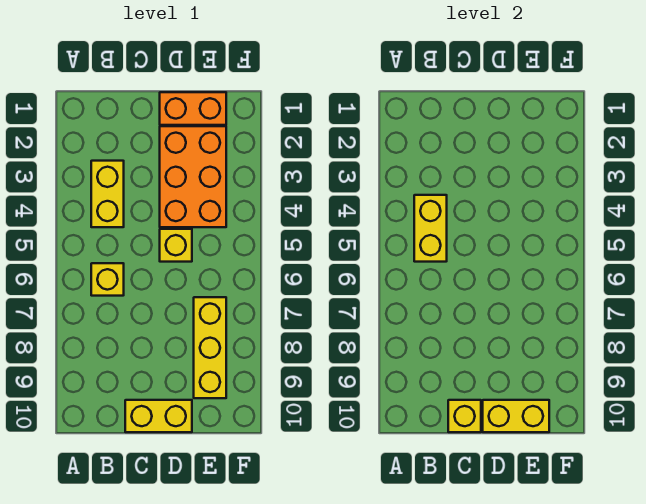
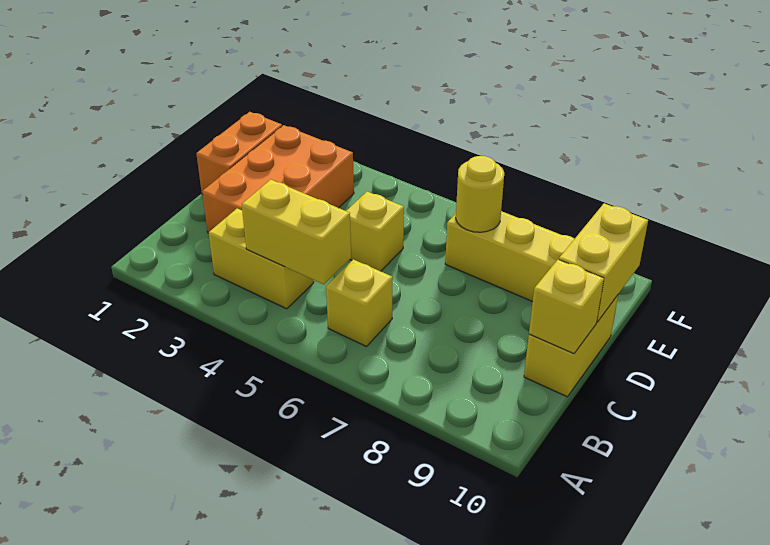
orange 2x3 brick [160,126,226,227] -> orange 2x3 brick turned to [202,125,354,233]
none -> yellow 1x1 round brick [456,156,504,232]

